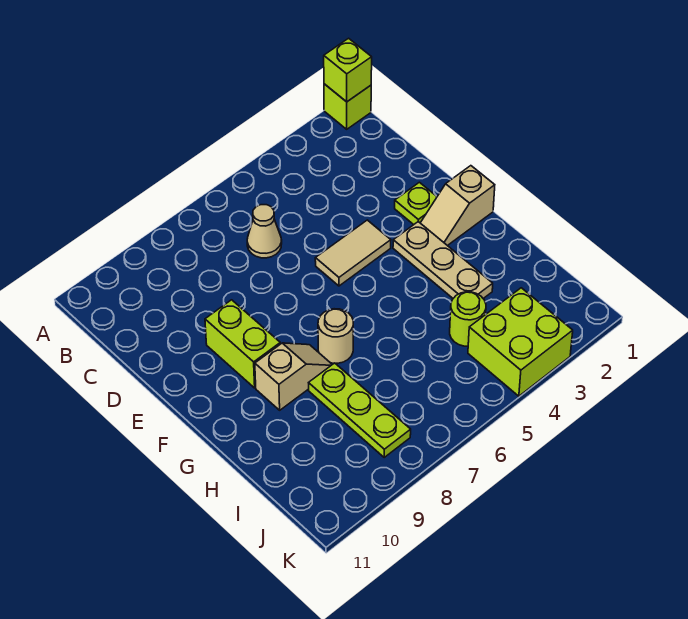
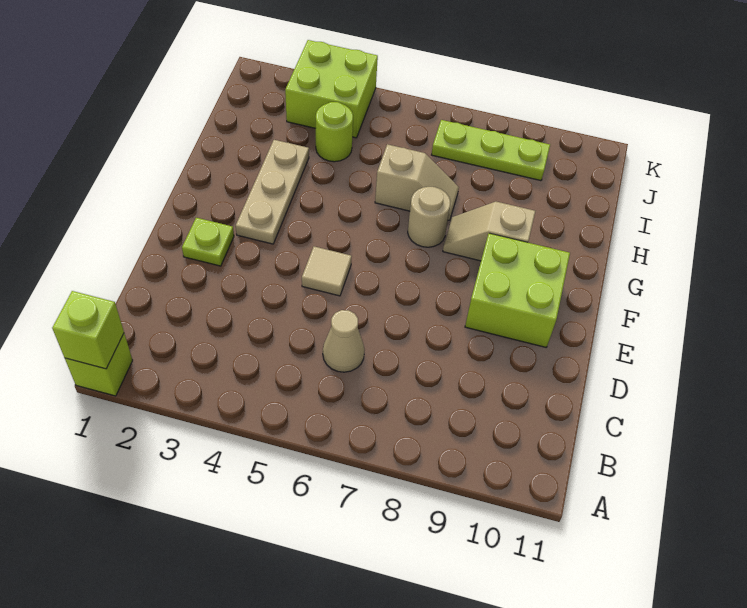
tan 1x2 tile [315,220,391,286] -> tan 1x1 tile [302,247,352,296]
lime 1x2 brick [205,300,280,388] -> lime 2x2 brick [465,233,570,347]
tan 1x2 slope [421,166,495,246] -> tan 1x2 slope moved to [375,144,459,221]
lime 1x3 plate [309,363,411,457] -> lime 1x3 plate turned to [432,120,550,181]

